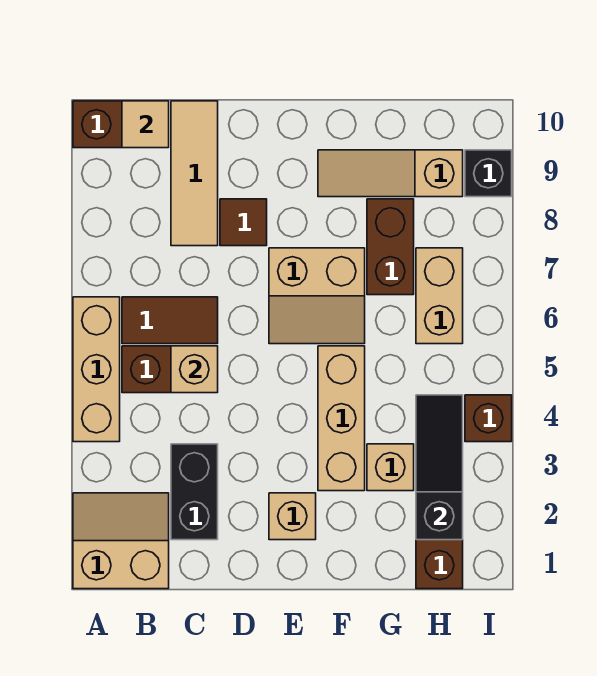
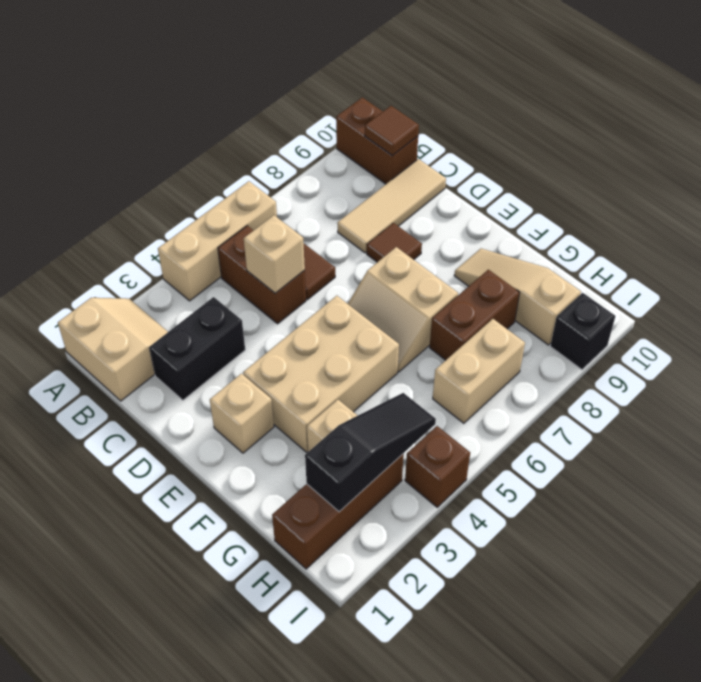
tan 1x1 tile [122,101,169,148] -> brown 1x1 tile [365,106,419,156]
tan 1x3 brick [318,346,365,491] -> tan 2x3 brick [243,296,399,452]

